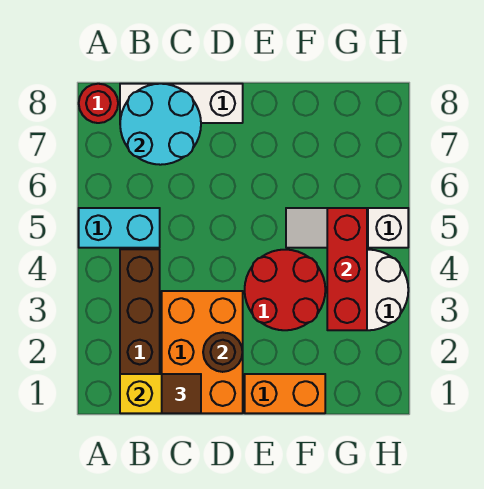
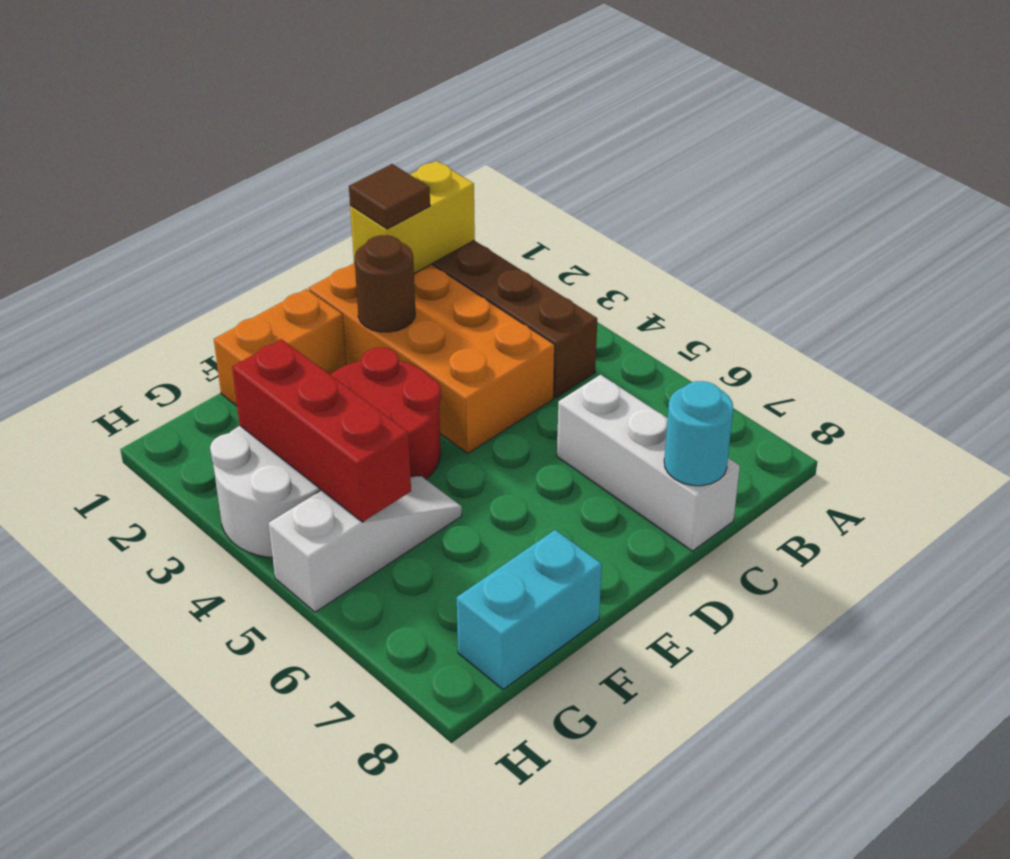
cyan 1x2 brick [79,208,160,248] -> cyan 1x2 brick moved to [457,530,602,690]
red 1x1 round brick [79,84,118,123] -> none
cyan 2x2 round brick [120,84,201,165] -> cyan 1x1 round brick [664,381,733,486]
white 1x3 brick [120,84,243,123] -> white 1x3 brick turned to [557,375,740,551]
orange 2x3 brick [162,291,243,413] -> orange 2x4 brick [309,263,555,453]

